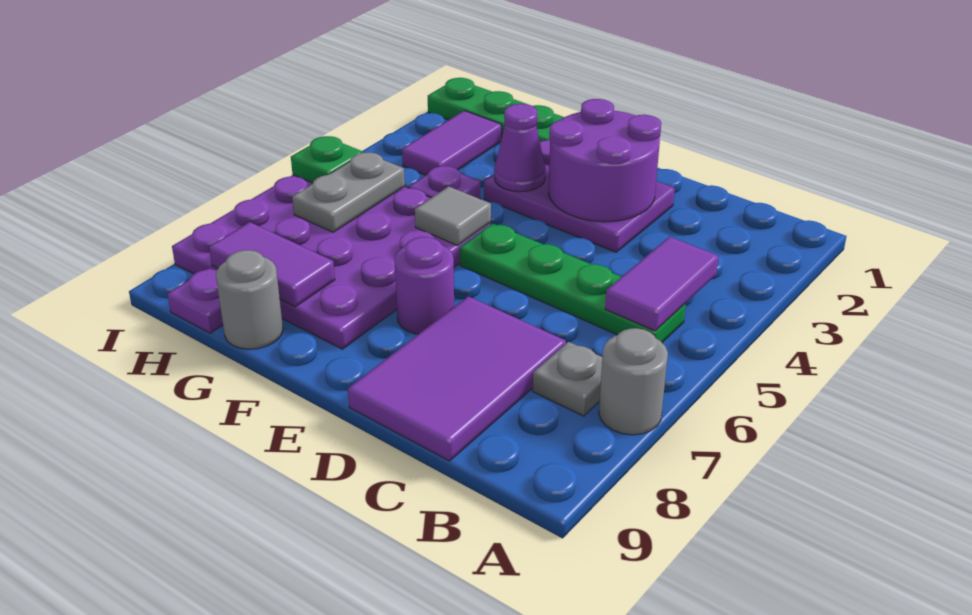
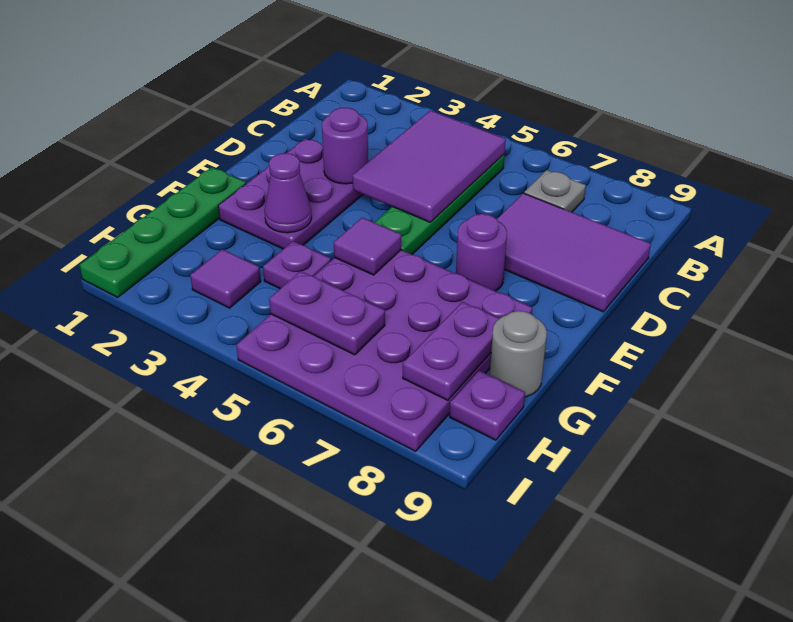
grey 1x1 round brick [599,328,668,435] -> none
purple 1x2 tile [605,237,719,331] -> purple 2x3 tile [352,110,506,222]
purple 2x2 round brick [549,99,661,222] -> purple 1x1 round brick [322,108,368,184]
grey 1x1 tile [415,186,491,246] -> purple 1x1 tile [334,218,401,275]
purple 1x2 tile [209,222,335,307] -> purple 1x2 plate [403,302,500,400]
purple 1x2 tile [402,111,502,175] -> purple 1x1 tile [190,249,261,308]
grey 1x2 plate [292,152,405,232] -> purple 1x2 plate [269,271,385,355]
green 1x1 plate [291,136,363,183] -> none

